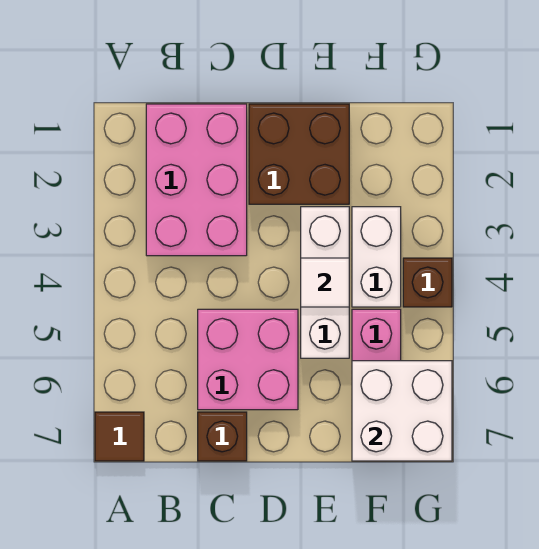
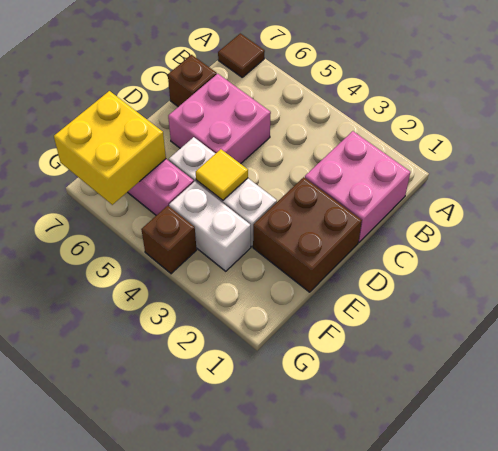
pink 2x3 brick [146,104,247,256] -> pink 2x2 brick [305,131,410,242]
white 1x1 tile [301,258,349,307] -> yellow 1x1 tile [196,149,248,200]
white 2x2 brick [352,361,452,461] -> yellow 2x2 brick [54,91,166,205]

